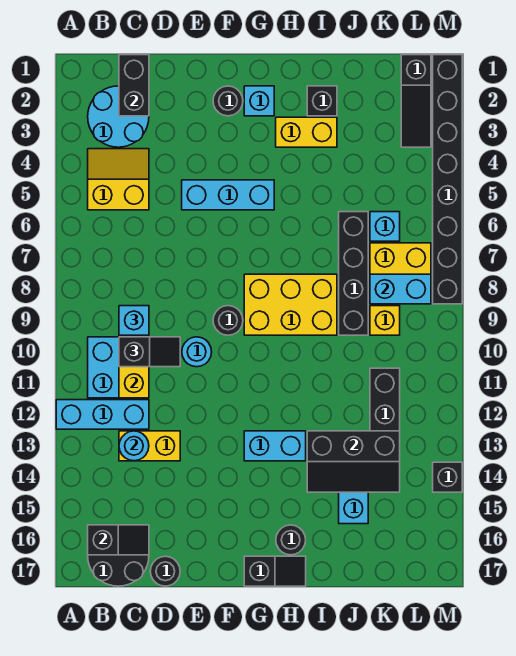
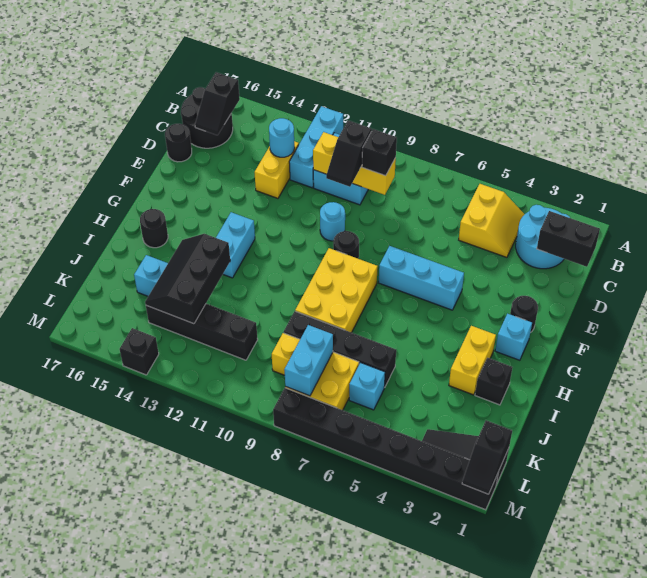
cyan 1x1 brick [119,306,149,335] -> black 1x1 brick [362,129,397,176]
cyan 1x3 brick [182,180,274,210] -> cyan 1x3 brick turned to [379,246,464,310]
black 1x2 slope [244,556,306,586] -> black 1x2 slope moved to [462,420,512,494]

